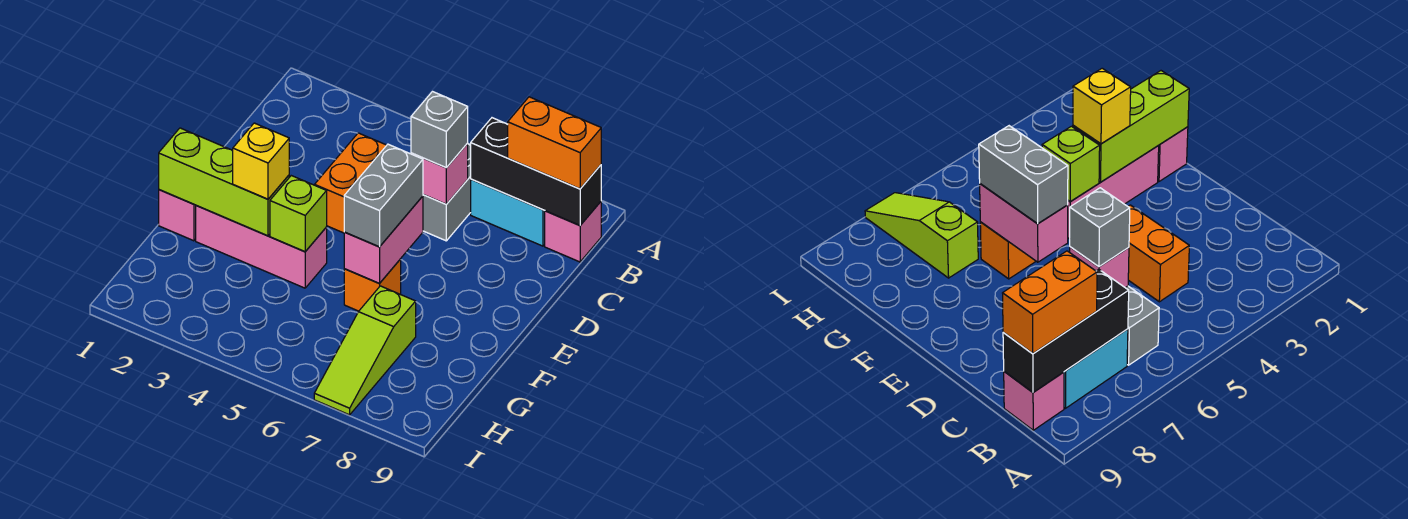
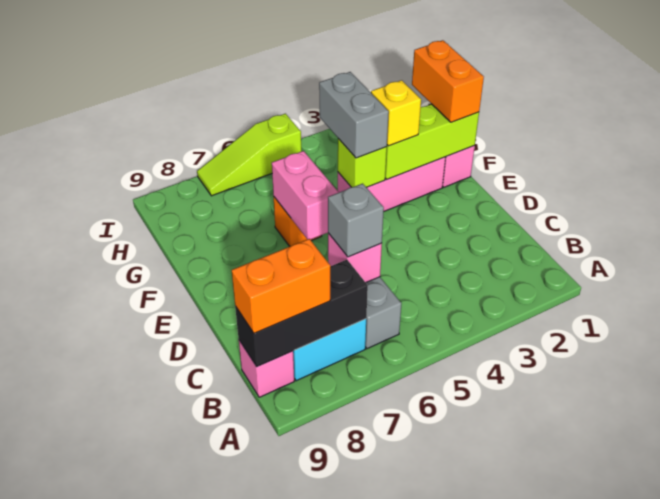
orange 1x2 brick [315,133,387,233] -> orange 1x2 brick moved to [412,40,484,122]
grey 1x2 brick [344,144,423,247] -> grey 1x2 brick moved to [319,72,389,158]
lime 1x3 slope [314,286,416,415] -> lime 1x3 slope turned to [197,114,301,196]

